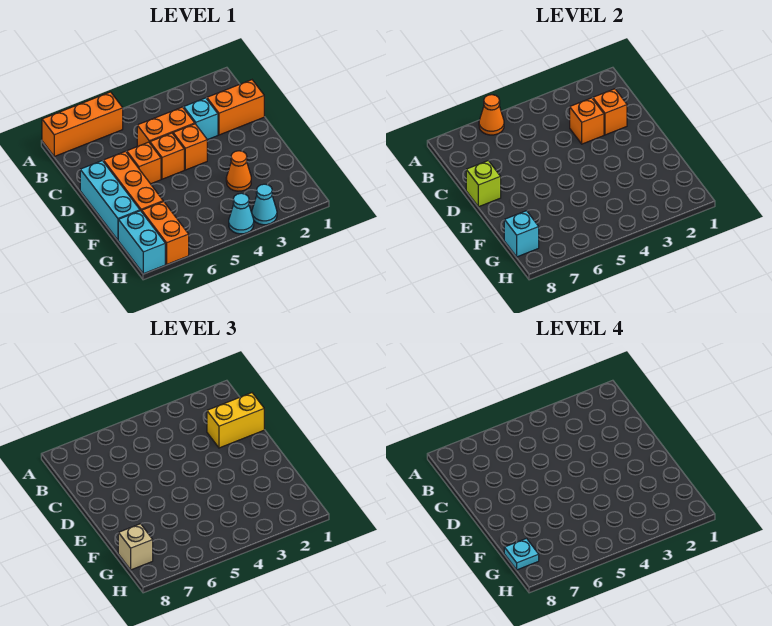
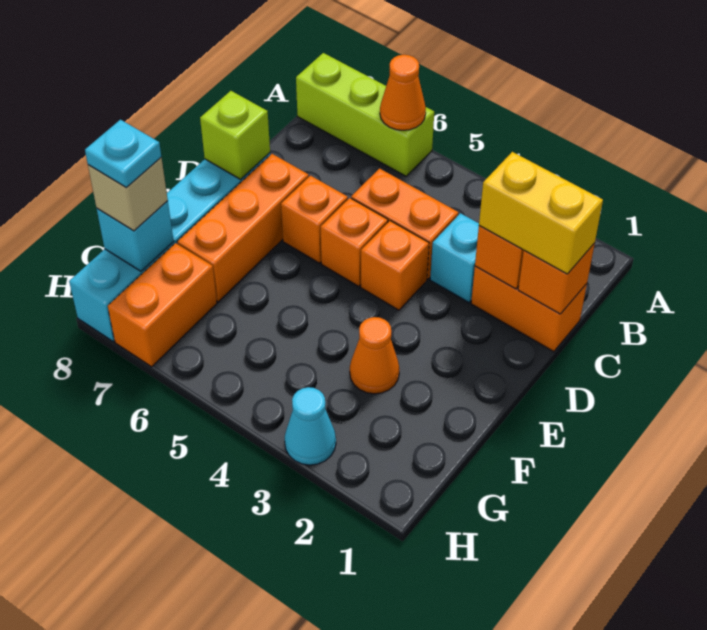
orange 1x3 brick [42,92,123,156] -> lime 1x3 brick [296,53,434,176]
orange 1x1 brick [570,98,604,144] -> orange 1x1 brick moved to [518,243,595,314]
cyan 1x1 cone [229,193,254,234] -> none

